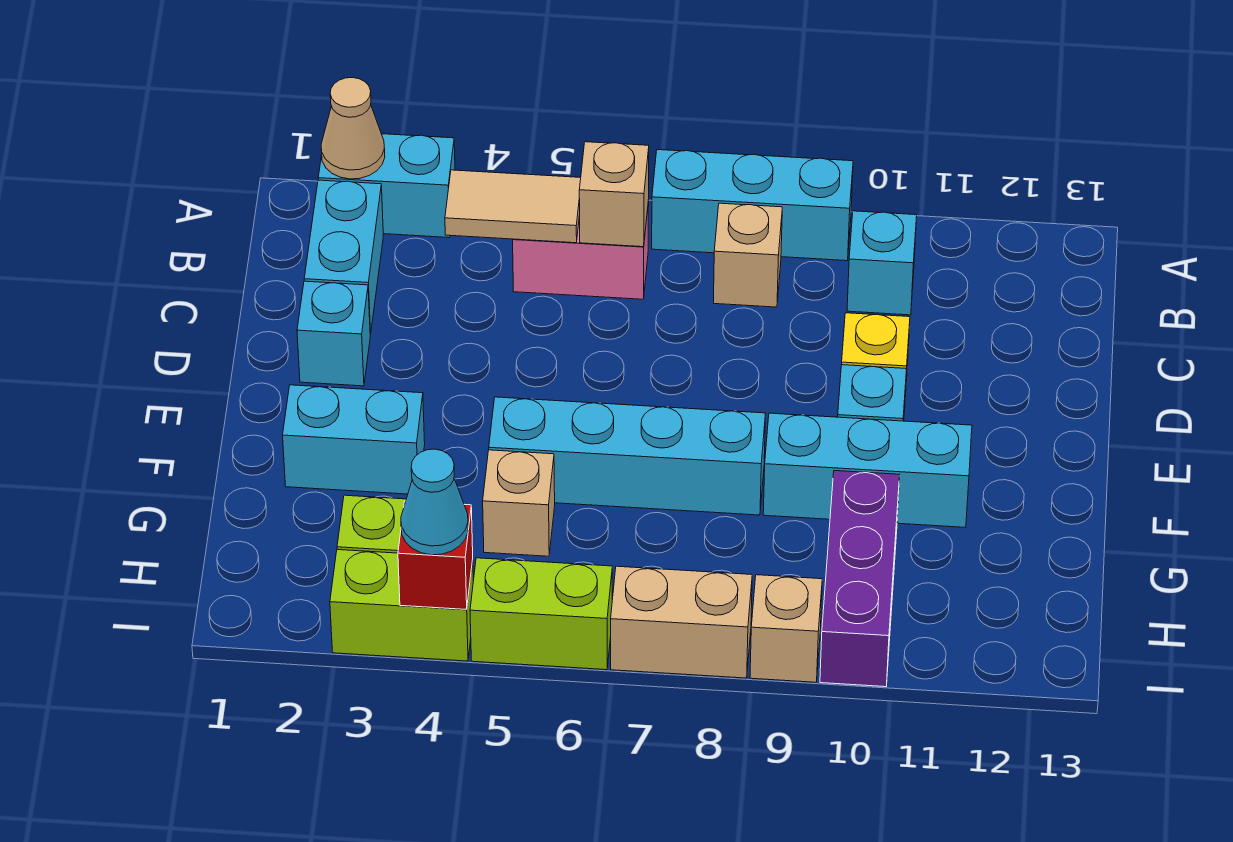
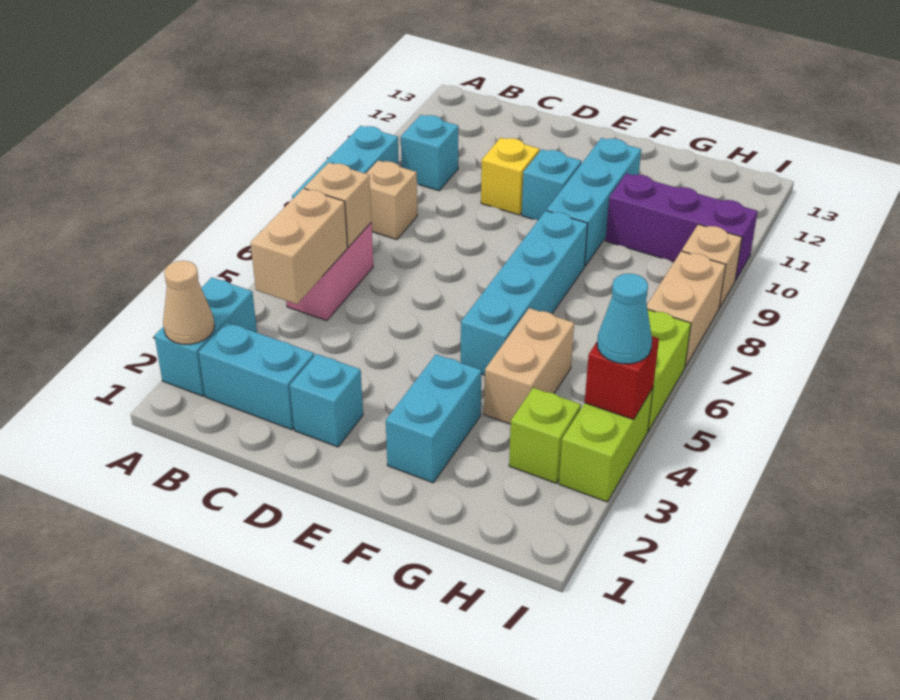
tan 1x2 tile [445,170,581,243] -> tan 1x2 brick [250,188,347,304]
tan 1x1 brick [483,450,555,556] -> tan 1x2 brick [484,308,574,424]

